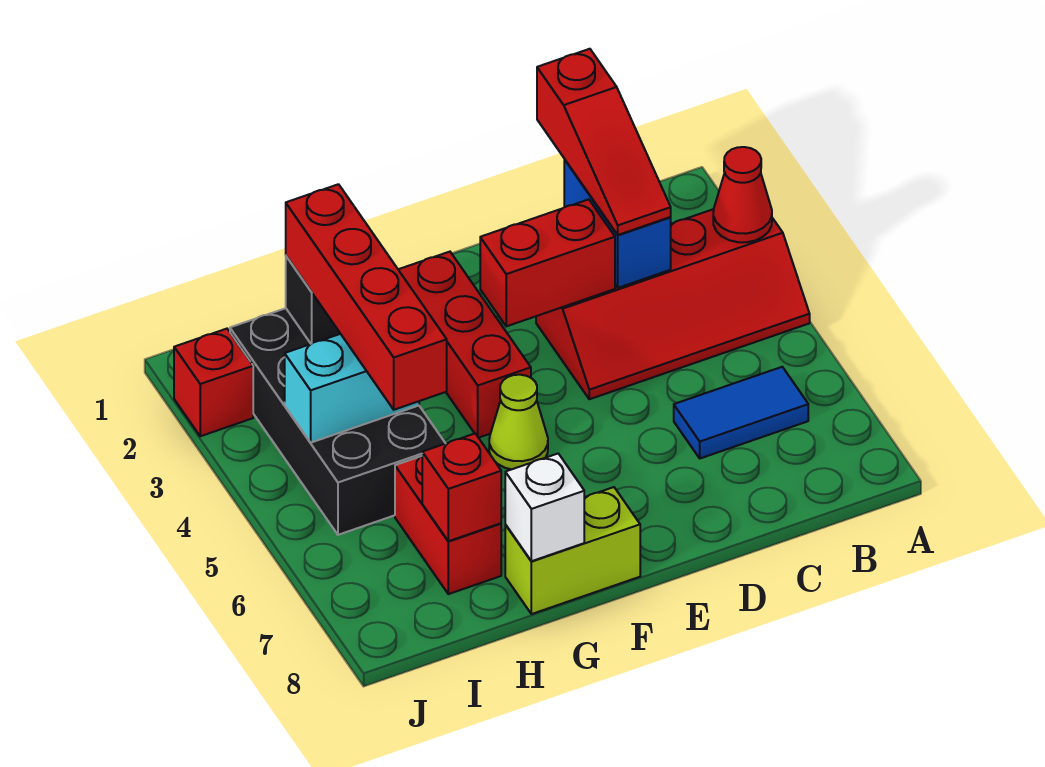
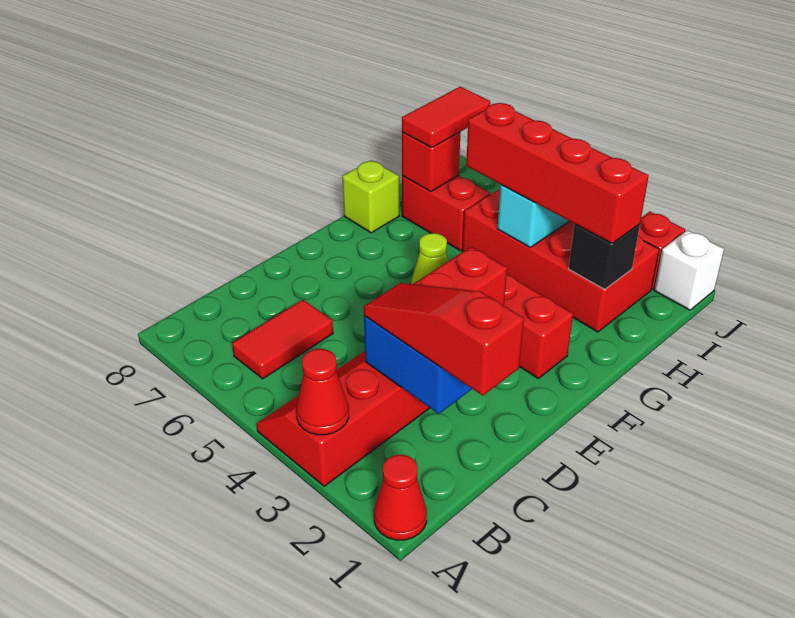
none -> red 1x1 cone [374,455,427,540]
blue 1x2 tile [674,367,808,458] -> red 1x2 tile [232,300,333,379]
lime 1x2 brick [505,487,640,614] -> lime 1x1 brick [342,160,399,233]
white 1x1 brick [505,454,584,561] -> white 1x1 brick moved to [654,230,724,310]
black 2x4 brick [230,308,446,535] -> red 2x4 brick [462,189,659,332]
none -> red 1x2 tile [402,87,490,148]

